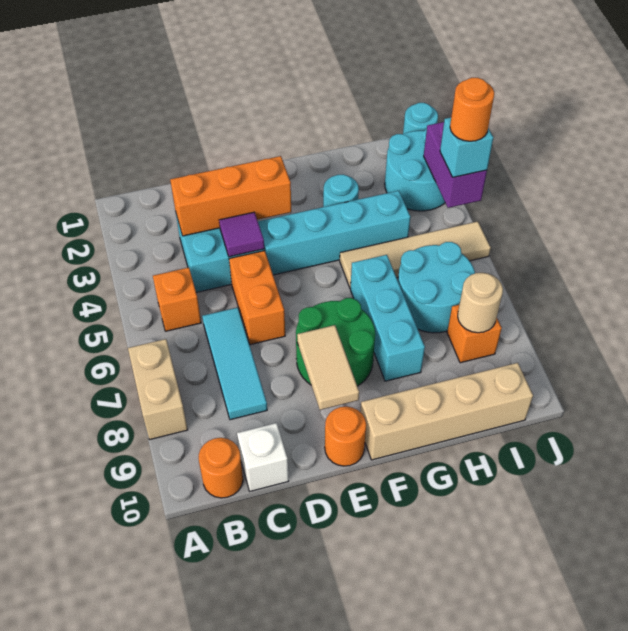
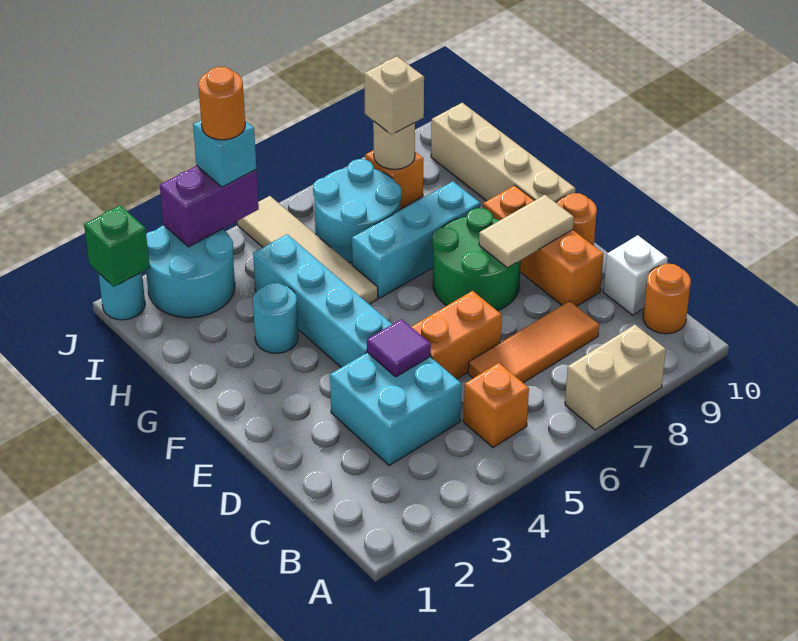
orange 1x3 brick [170,156,291,236] -> orange 1x3 brick moved to [483,185,603,306]
cyan 1x3 tile [202,307,267,420] -> orange 1x3 tile [468,301,599,383]
none -> tan 1x1 brick [364,56,424,135]
none -> green 1x1 brick [84,205,150,287]

